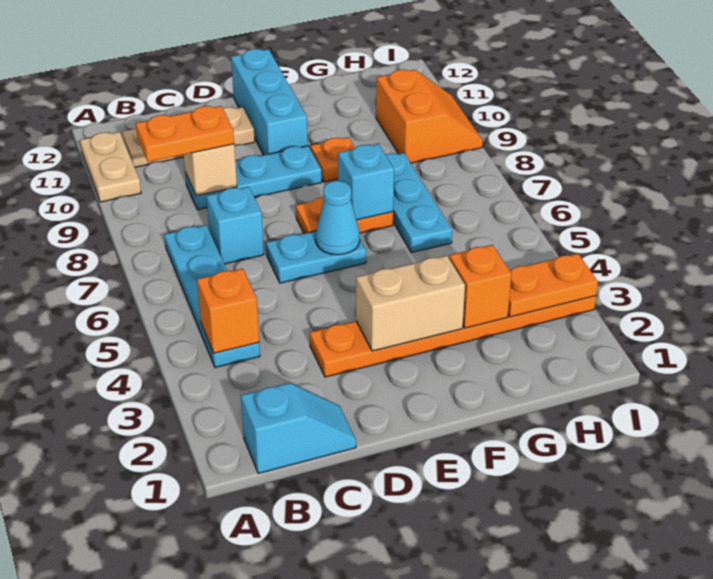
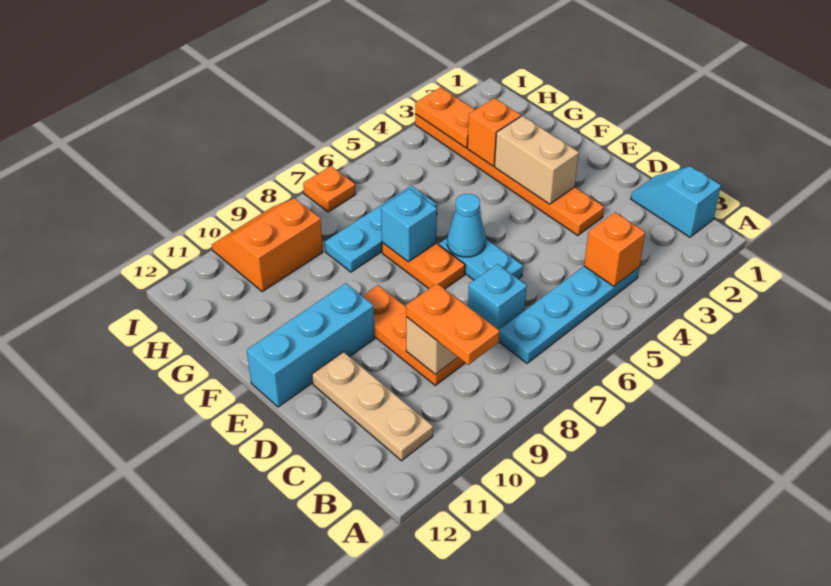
tan 1x2 plate [80,132,141,202] -> none
cyan 1x3 plate [185,146,322,210] -> orange 1x3 plate [363,285,465,385]
orange 1x1 plate [310,137,355,182] -> orange 1x1 plate moved to [303,166,356,212]

